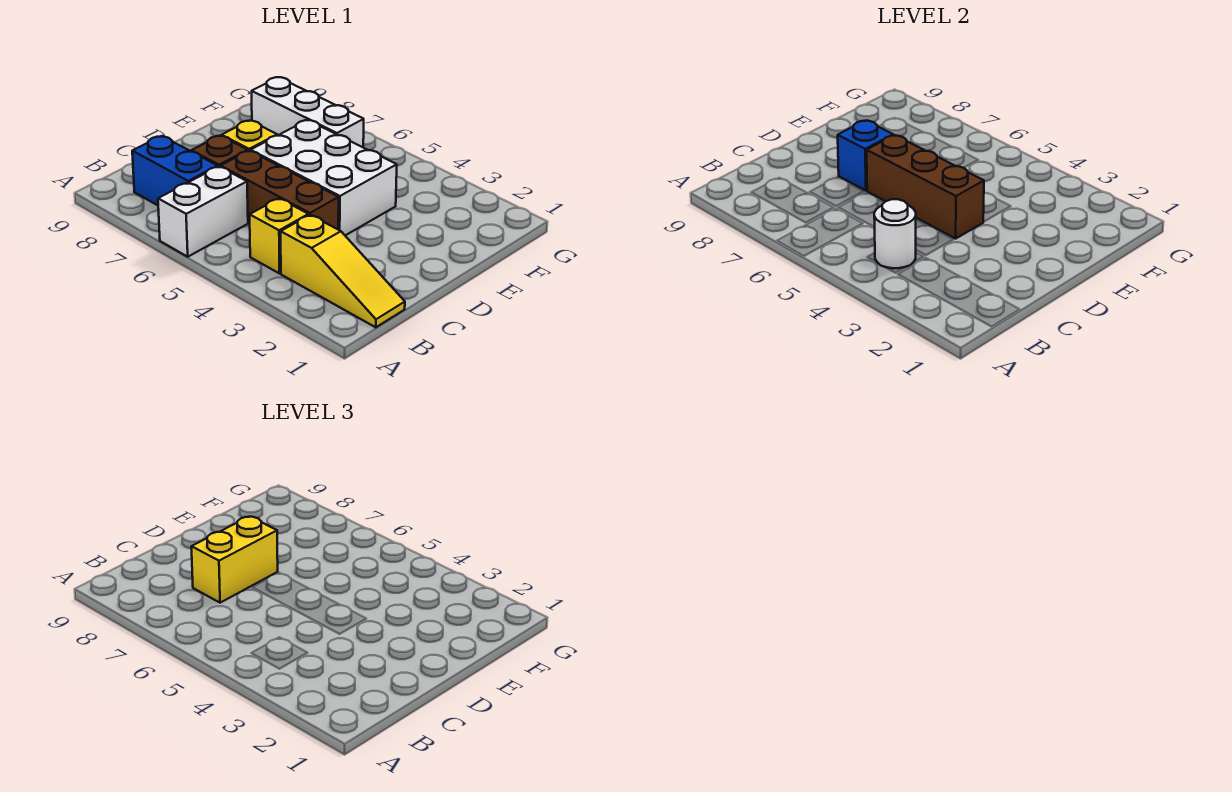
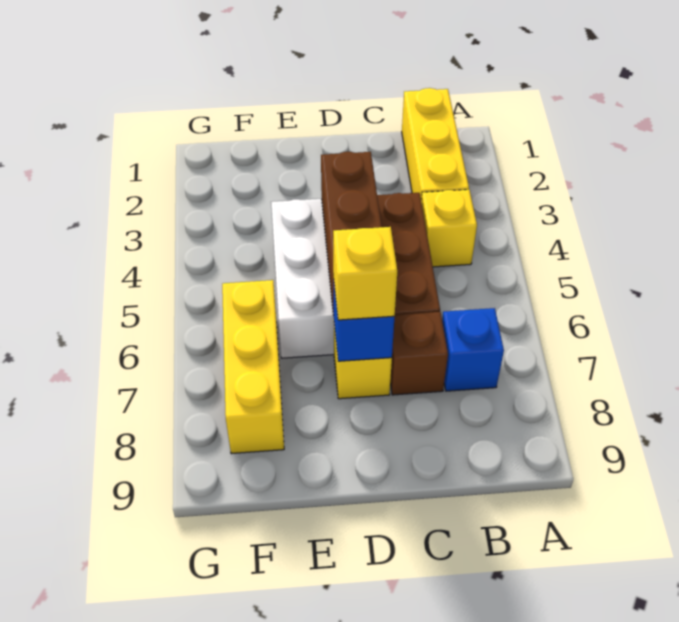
white 1x2 brick [158,167,248,257] -> none
yellow 1x3 slope [281,215,405,327] -> yellow 1x3 brick [402,88,469,199]
white 1x1 round brick [874,199,916,268] -> none
blue 1x2 brick [132,136,218,205] -> blue 1x1 brick [442,308,504,391]
yellow 1x2 brick [191,517,278,603] -> yellow 1x1 brick [333,227,397,320]
white 1x3 brick [252,77,364,147] -> yellow 1x3 brick [222,280,284,454]

